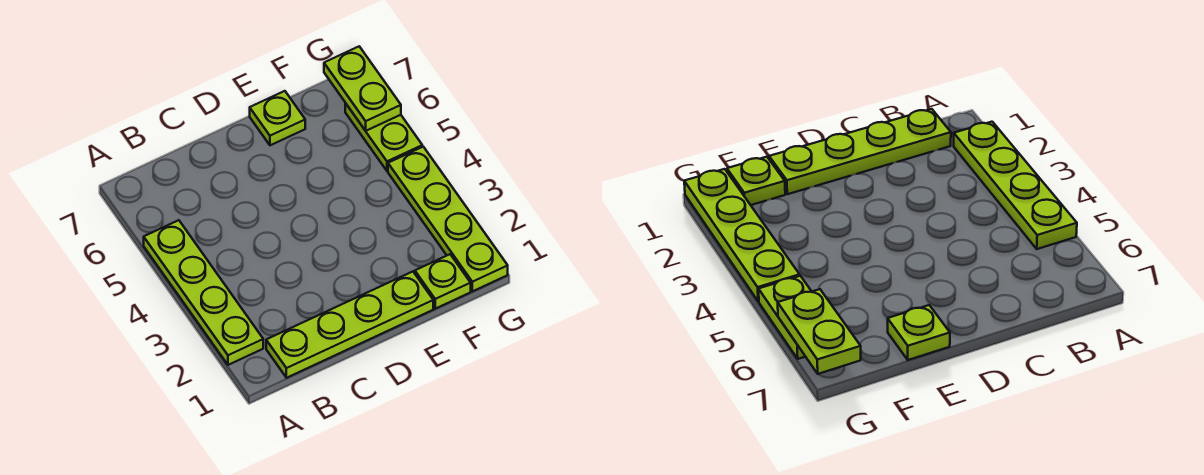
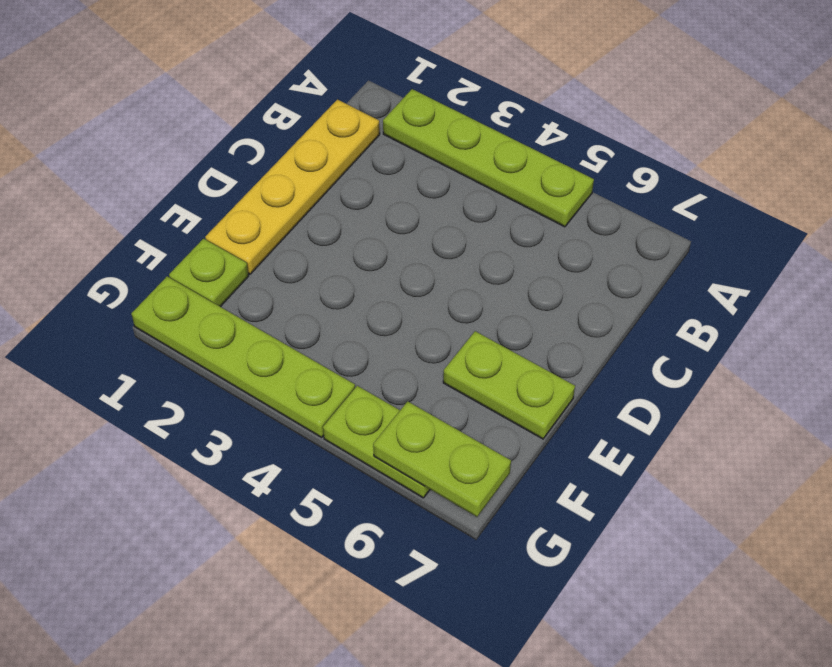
lime 1x4 plate [266,272,433,378] -> yellow 1x4 plate [205,100,380,274]
lime 1x1 plate [250,91,305,145] -> lime 1x2 plate [443,331,575,439]

